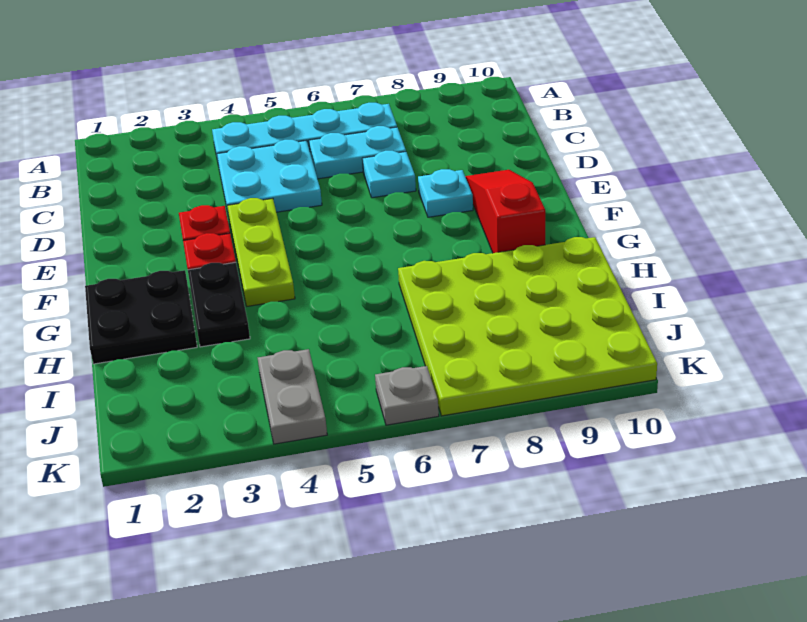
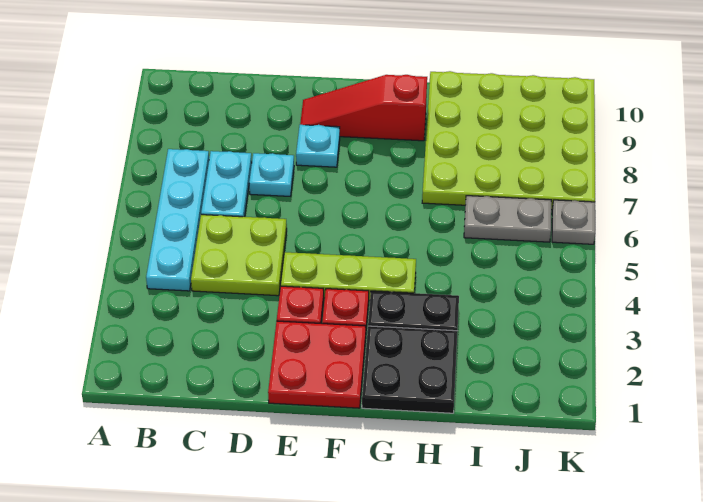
cyan 2x2 plate [217,140,322,212] -> lime 2x2 plate [191,215,287,296]
none -> red 2x2 plate [268,321,366,408]
grey 1x2 plate [258,349,327,444] -> grey 1x2 plate moved to [464,196,551,242]

